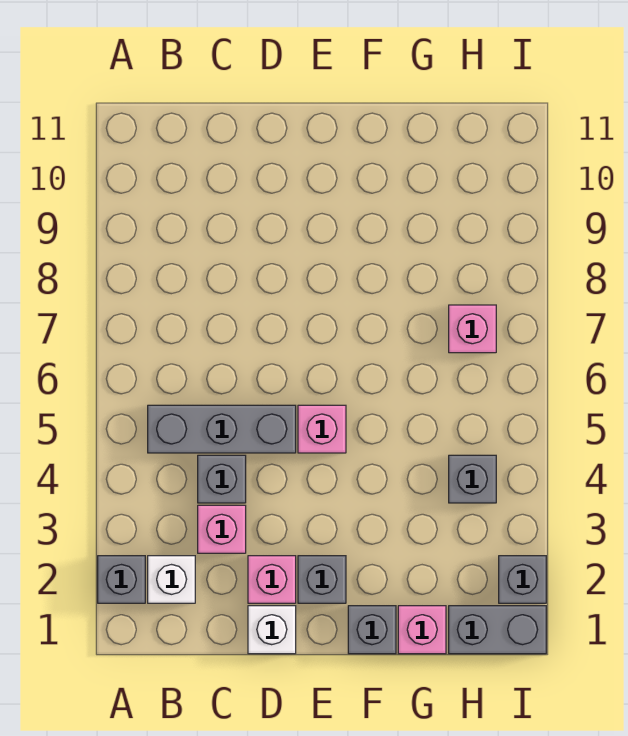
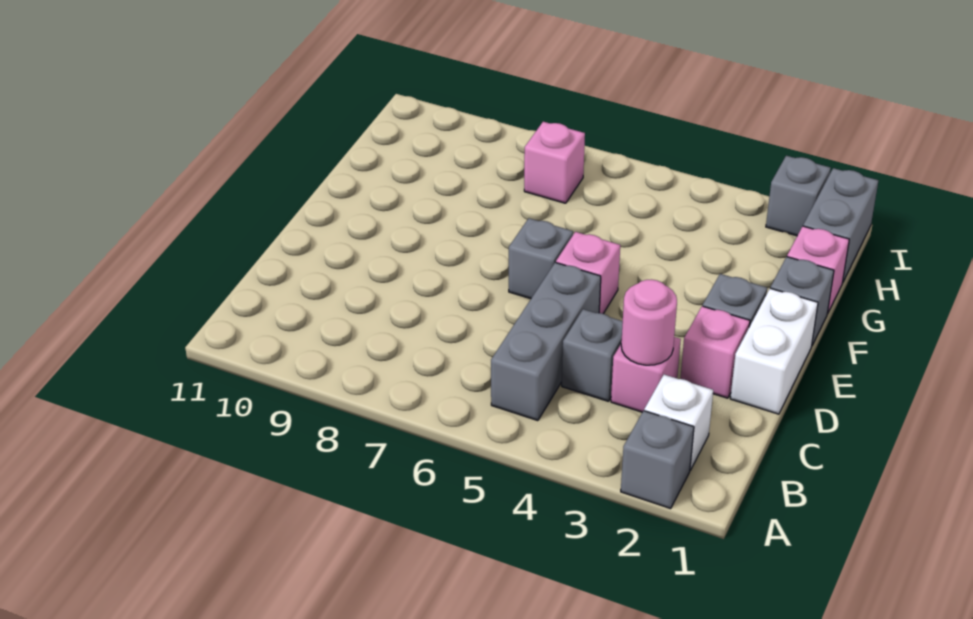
none -> pink 1x1 round brick [621,280,677,365]
white 1x1 brick [248,606,296,654] -> white 1x2 brick [730,288,818,414]
grey 1x1 brick [449,455,496,503] -> grey 1x1 brick moved to [509,218,573,299]

